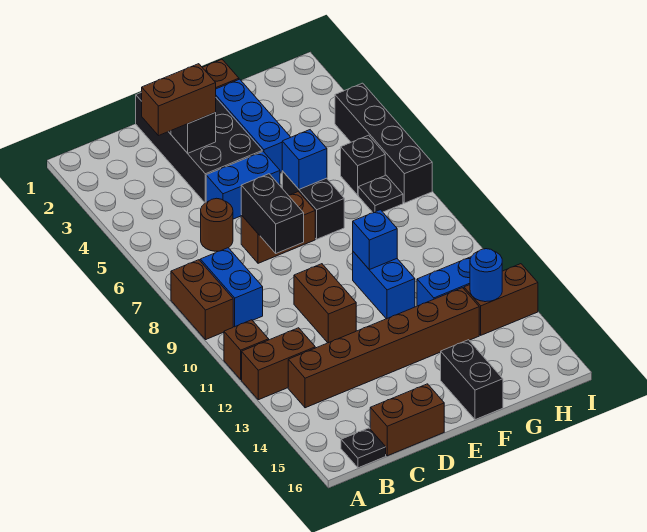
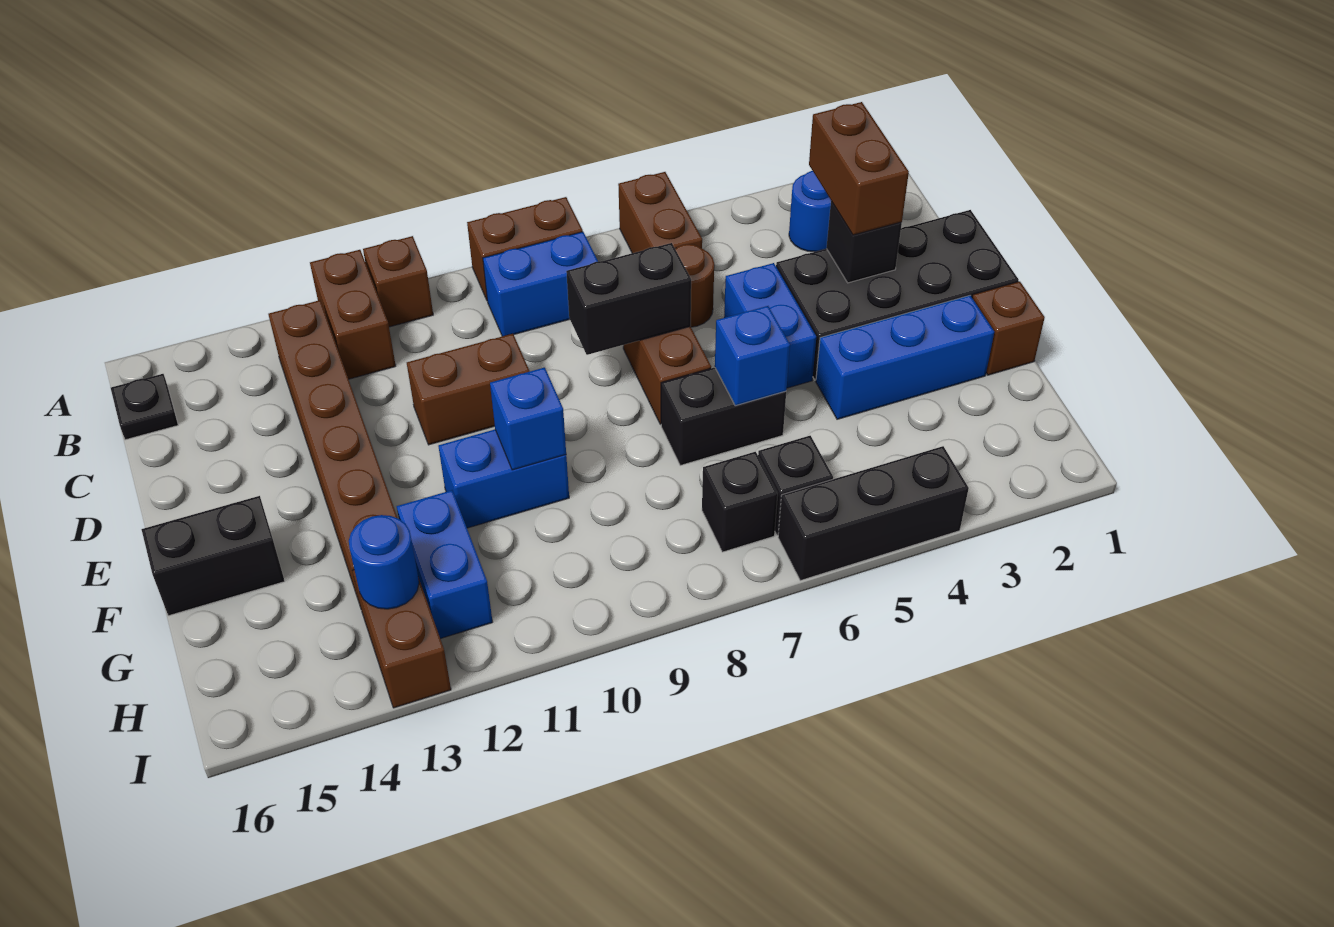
none -> blue 1x1 round brick [789,171,831,252]
brown 1x2 brick [370,384,444,456] -> brown 1x2 brick moved to [618,172,702,253]
black 1x1 plate [358,175,403,213] -> black 1x1 brick [702,452,778,552]
black 1x4 brick [335,83,432,203] -> black 1x3 brick [778,446,969,581]

